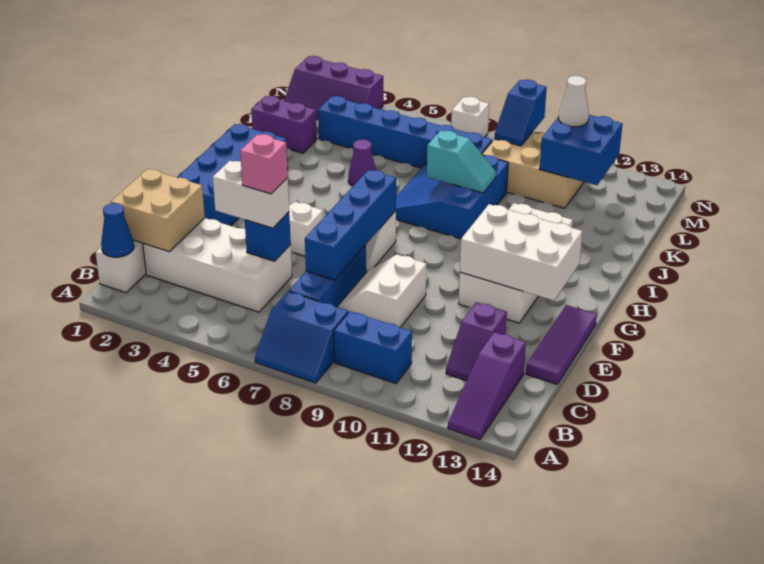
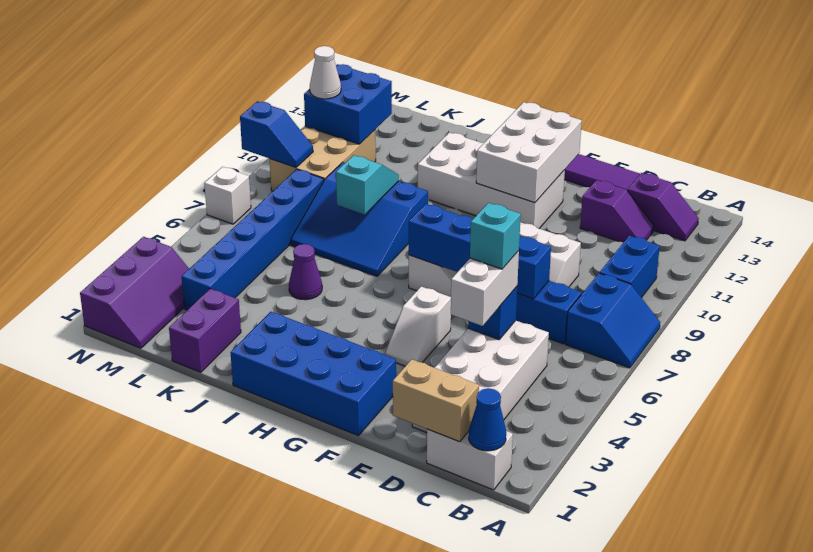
purple 1x3 slope [448,332,526,439] -> purple 1x2 slope [628,173,699,241]
tan 2x2 brick [111,169,205,252] -> tan 1x2 brick [393,359,479,442]
pink 1x1 brick [240,134,288,194] -> cyan 1x1 brick [470,203,521,269]

